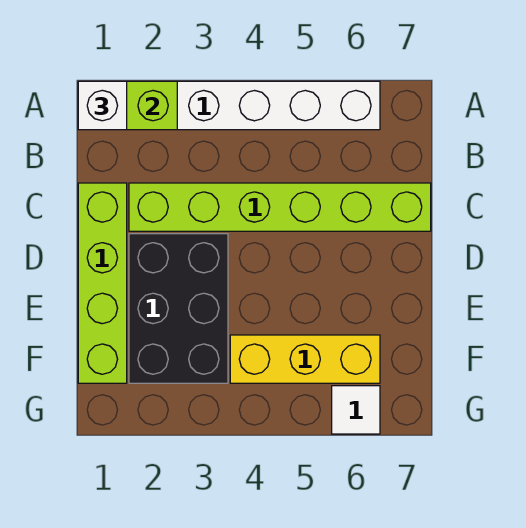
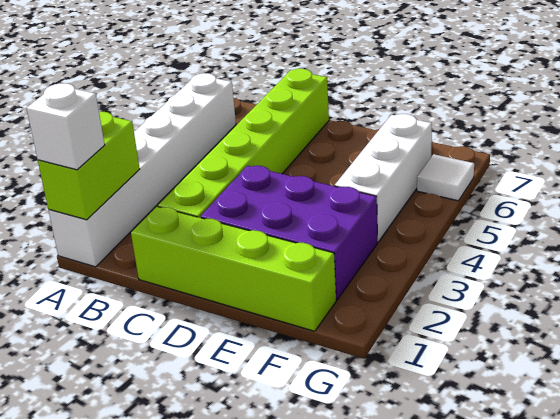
black 2x3 brick [129,234,228,383] -> purple 2x3 brick [201,166,377,300]
yellow 1x3 brick [230,335,380,383] -> white 1x3 brick [335,114,432,242]

